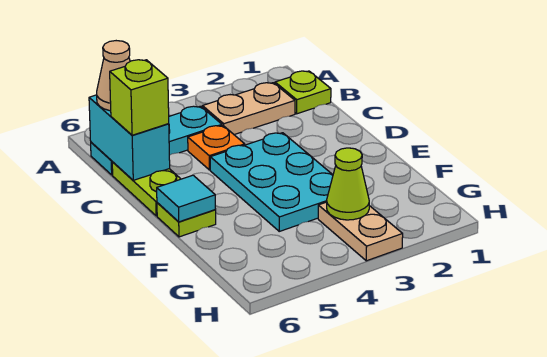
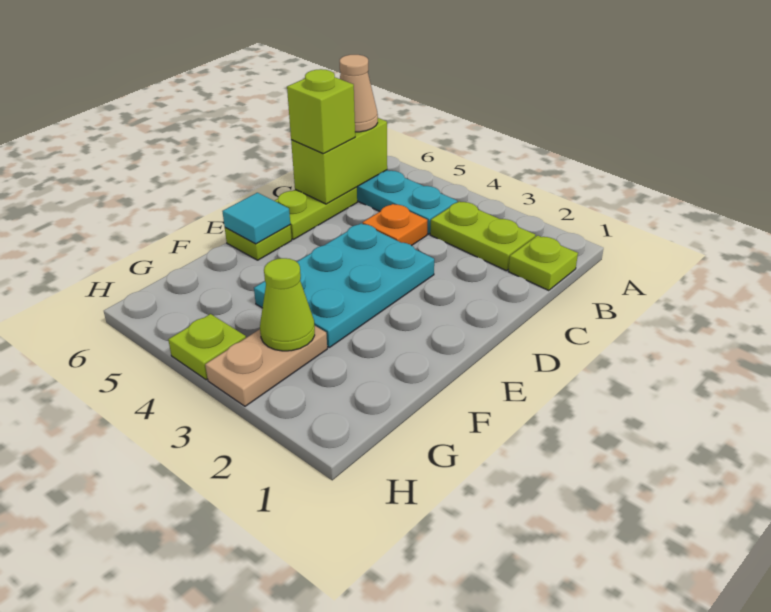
tan 1x2 plate [202,83,295,135] -> lime 1x2 plate [430,201,535,271]
cyan 1x2 brick [89,95,170,180] -> lime 1x2 brick [291,118,387,204]
none -> lime 1x1 plate [168,314,246,380]

